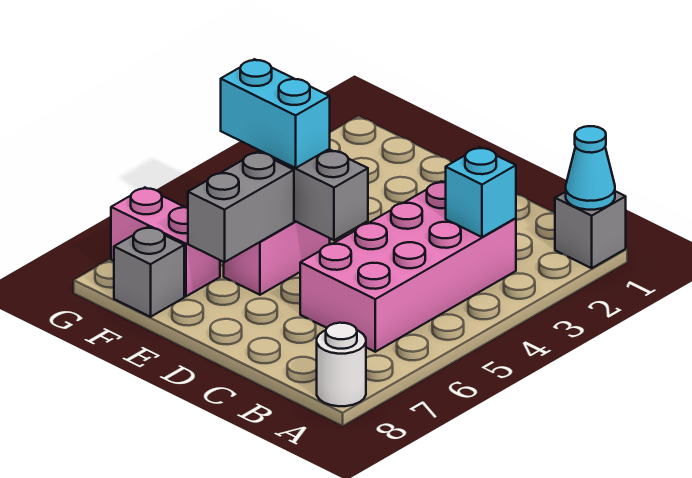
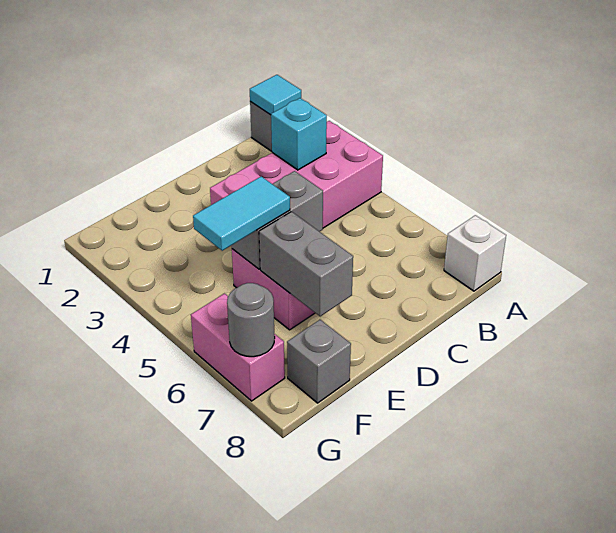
cyan 1x1 cone [566,126,615,210] -> cyan 1x1 tile [250,75,301,115]
white 1x1 round brick [317,323,366,406] -> white 1x1 brick [444,215,506,291]
pink 2x4 brick [300,182,516,352] -> pink 2x4 brick turned to [210,121,383,228]
cyan 1x2 brick [221,59,330,168] -> cyan 1x2 tile [193,176,290,251]
pink 1x2 brick [111,188,220,296] -> pink 1x2 brick turned to [191,294,285,401]
none -> grey 1x1 round brick [227,283,275,357]

